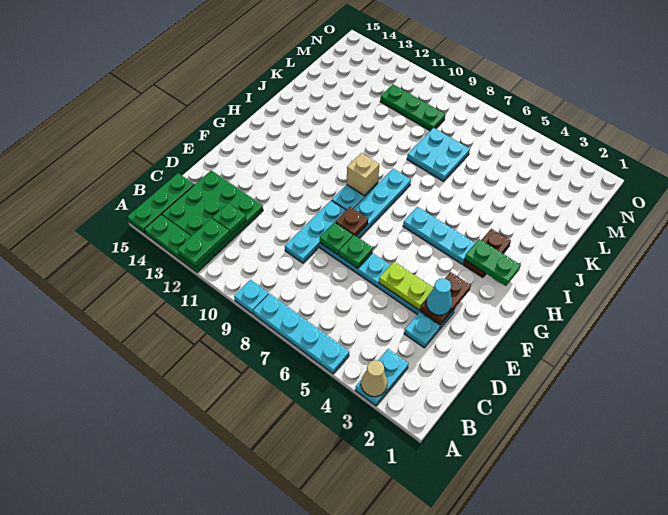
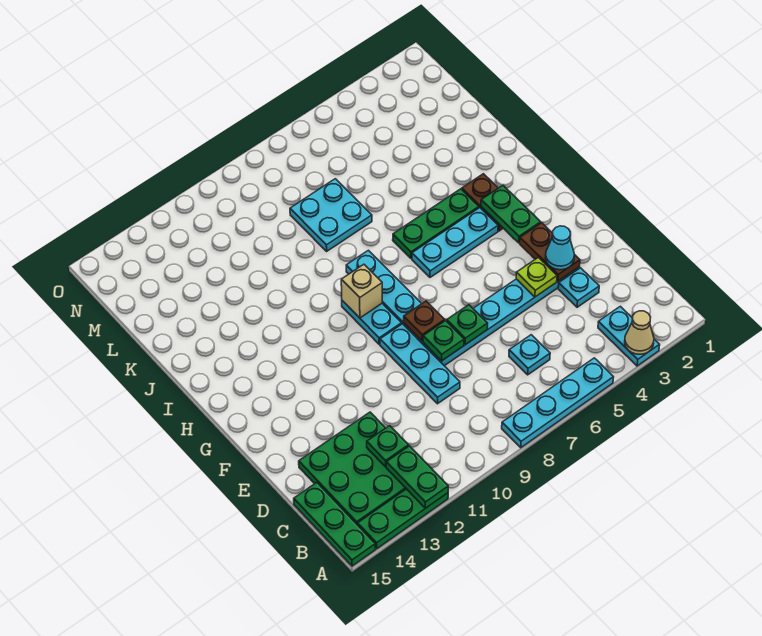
cyan 1x1 plate [234,280,269,314] -> cyan 1x1 plate moved to [509,335,550,375]
lime 1x2 plate [379,262,433,310] -> lime 1x1 plate [516,257,557,297]
green 1x2 plate [464,239,521,286] -> green 1x2 plate turned to [481,185,541,243]
green 1x3 plate [380,84,445,131] -> green 1x3 plate moved to [393,189,479,258]

